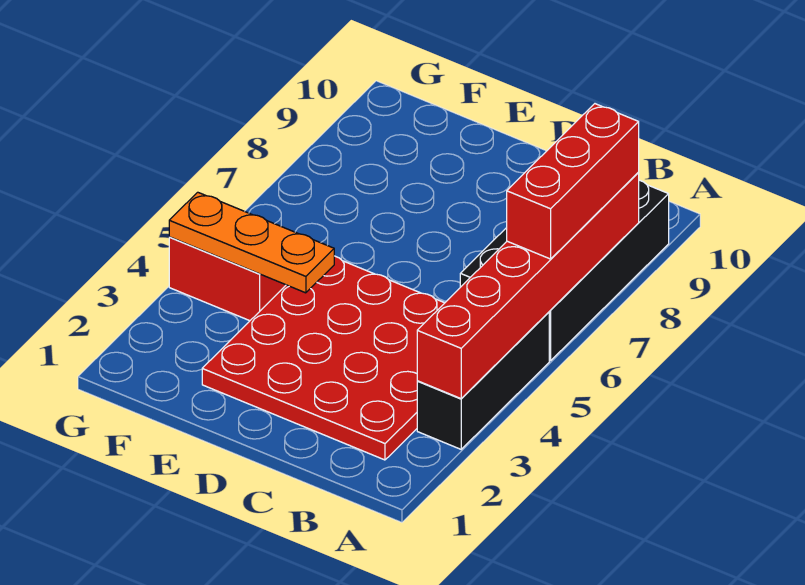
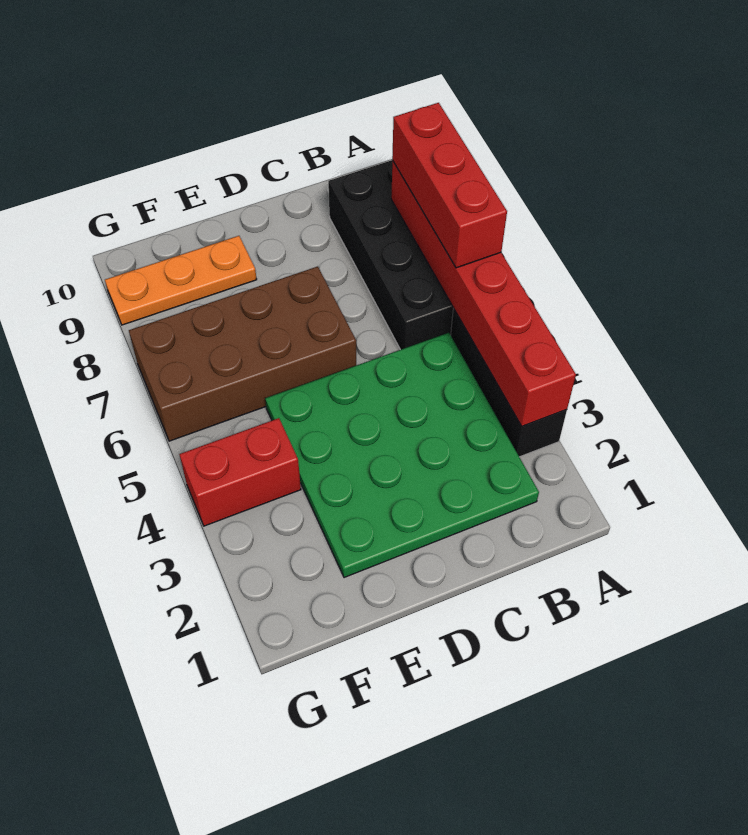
red 4x4 plate [202,256,444,460] -> green 4x4 plate [265,333,539,578]
none -> brown 2x4 brick [129,266,356,441]
orange 1x3 plate [169,192,334,293] -> orange 1x3 plate moved to [105,236,257,325]

